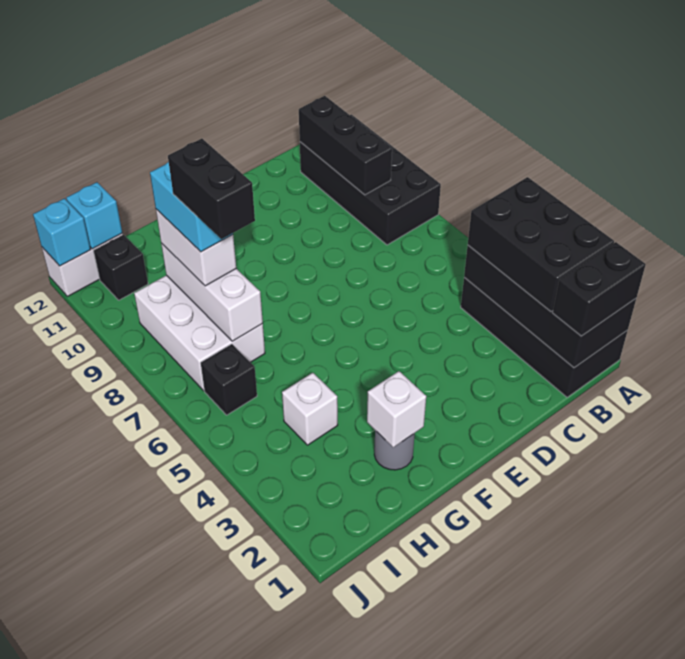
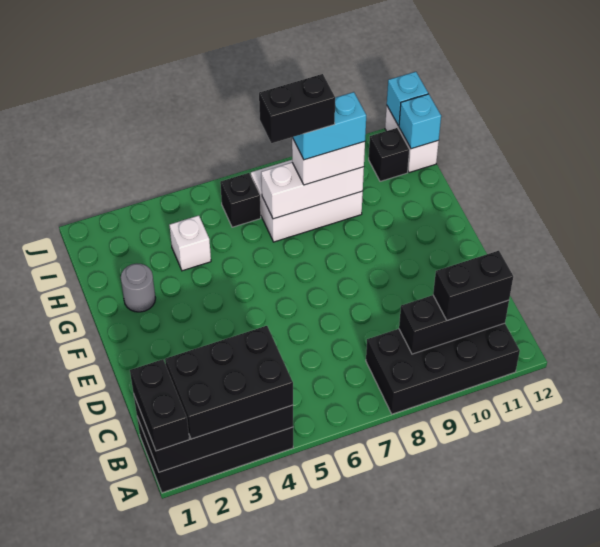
none -> black 1x2 brick [433,251,513,321]
white 1x1 brick [367,371,426,447] -> none

